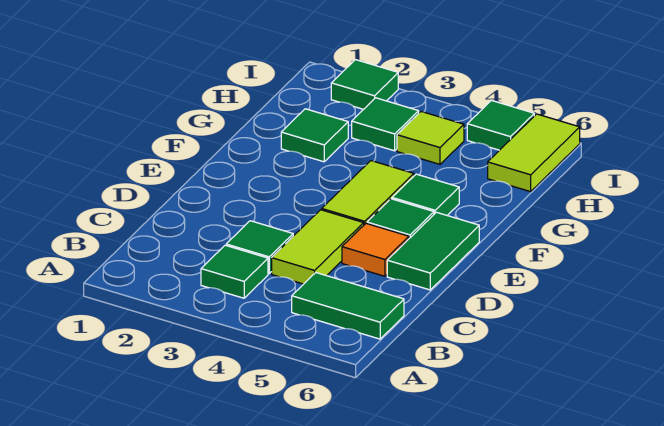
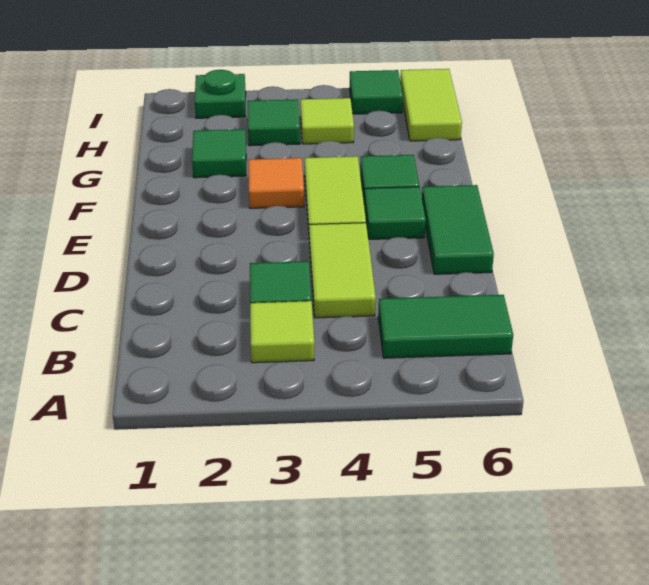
green 1x1 tile [201,245,268,298] -> lime 1x1 tile [250,301,314,363]
orange 1x1 tile [342,223,409,276] -> orange 1x1 tile moved to [248,158,304,208]
green 1x1 tile [331,60,398,109] -> green 1x1 plate [195,70,246,118]

